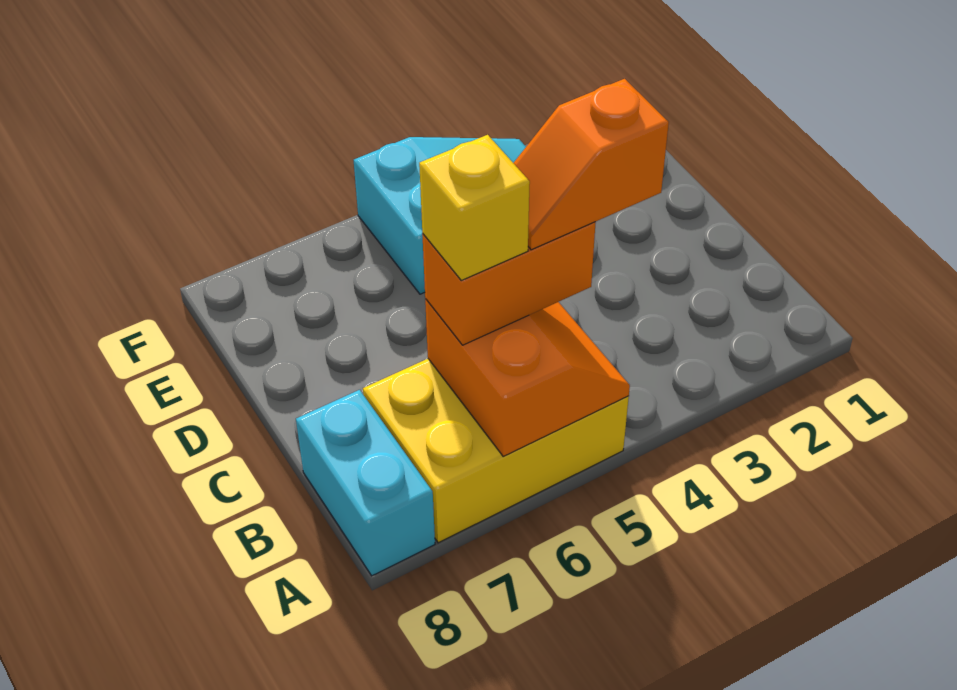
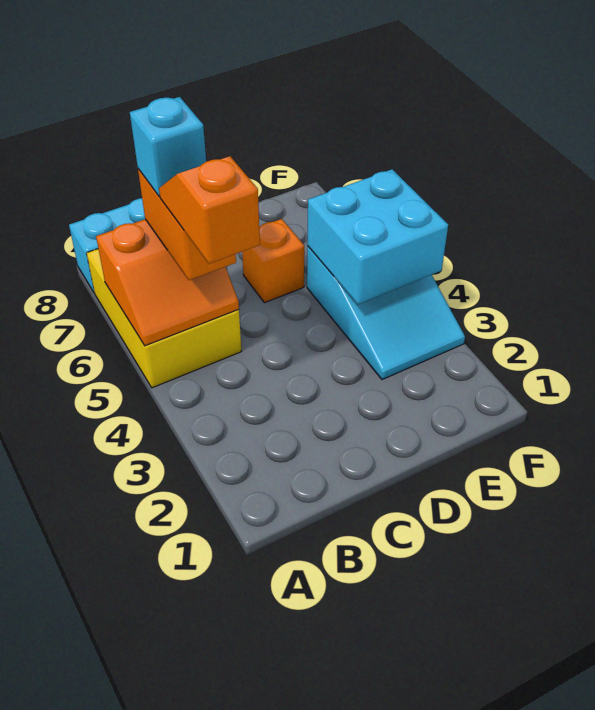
yellow 1x1 brick [419,135,530,280] -> cyan 1x1 brick [130,97,206,197]
none -> orange 1x1 brick [242,219,304,303]
none -> cyan 2x2 brick [307,169,448,304]

